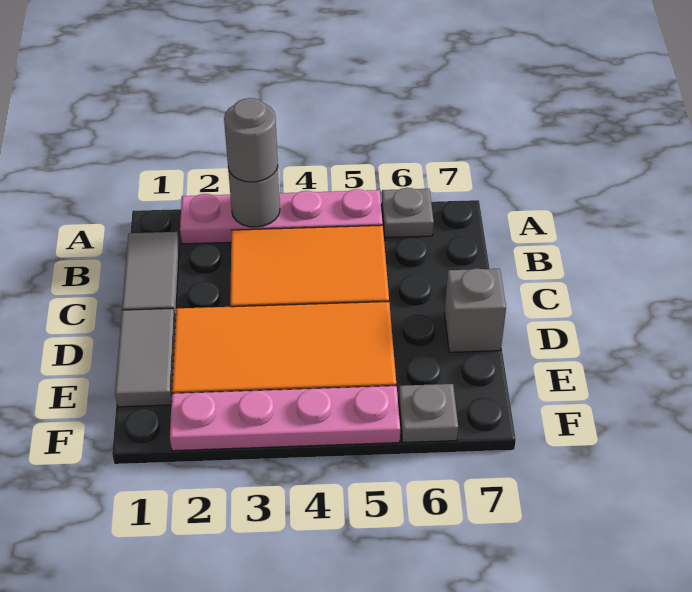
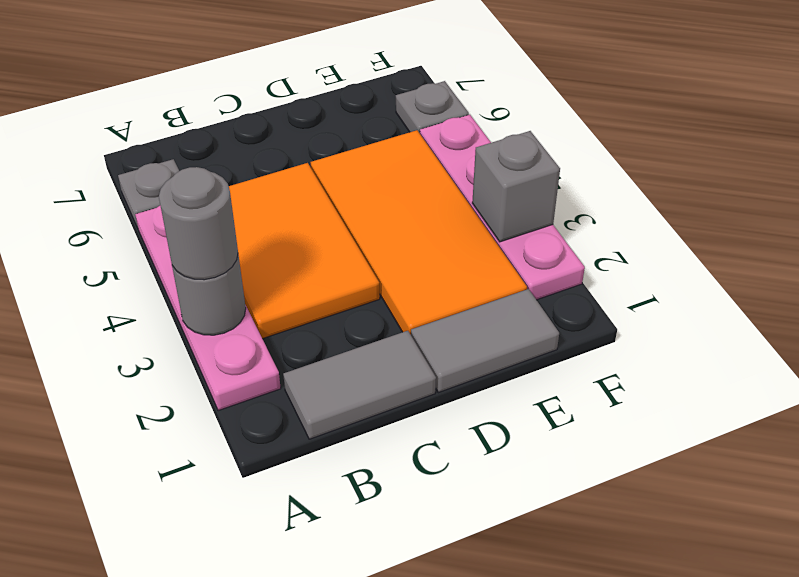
grey 1x1 brick [445,268,506,352] -> grey 1x1 brick moved to [472,131,560,242]

